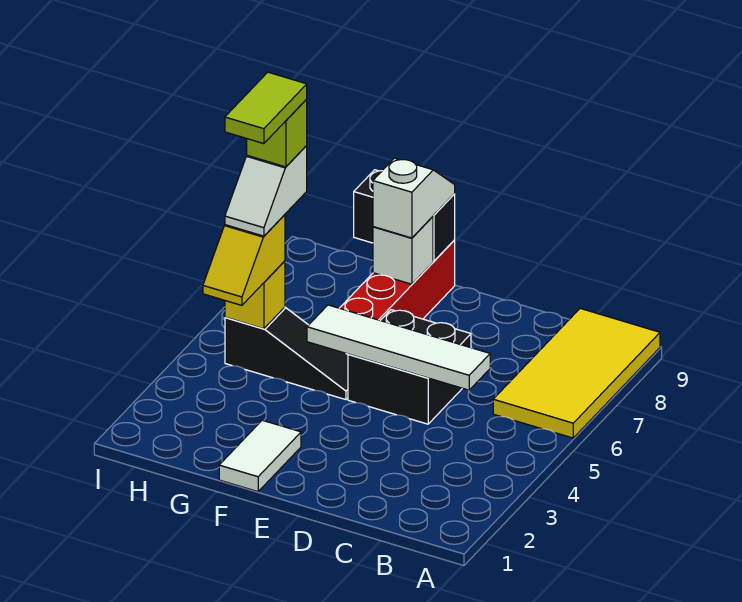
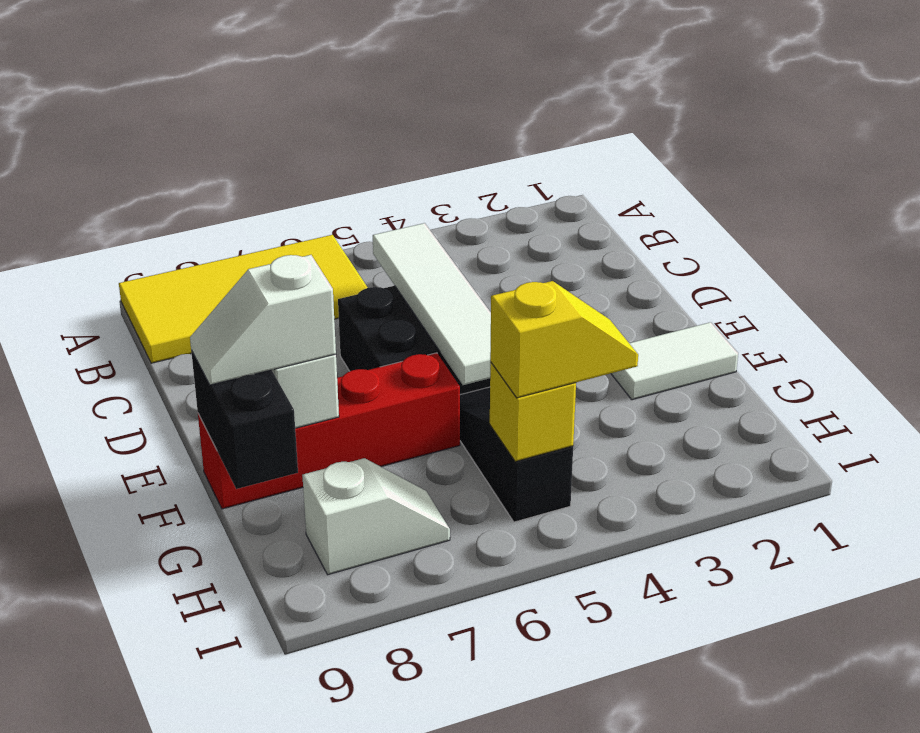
white 1x2 slope [225,145,307,236] -> white 1x2 slope moved to [302,458,450,575]
lime 1x2 tile [225,72,307,144] -> none
lime 1x1 brick [247,100,307,167] -> none

